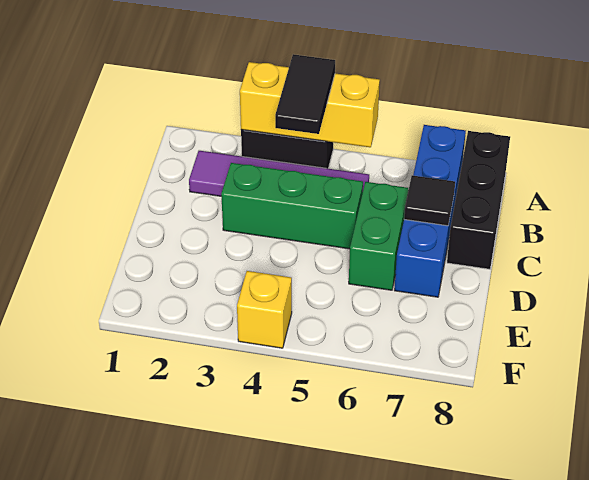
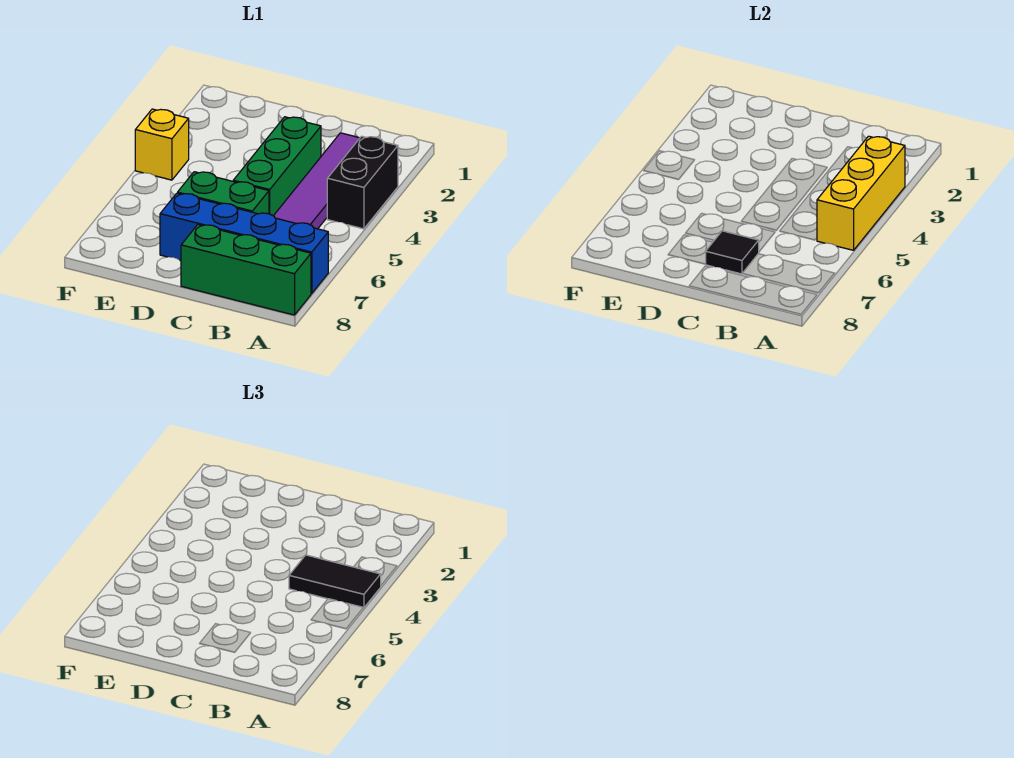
black 1x3 brick [447,131,510,269] -> green 1x3 brick [181,225,311,315]

